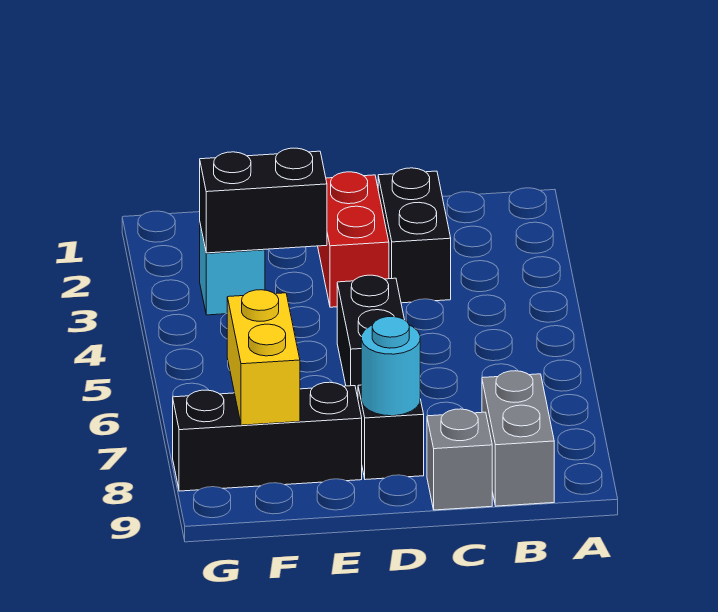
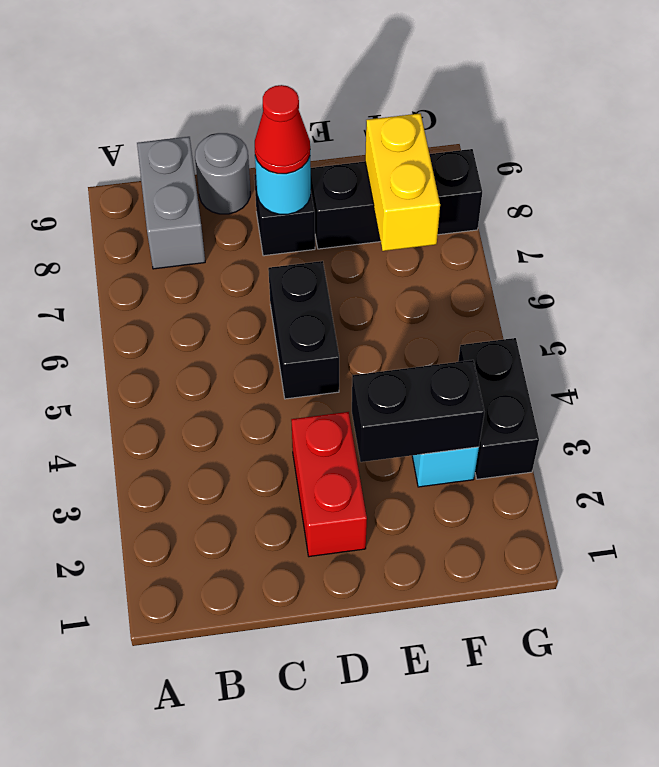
black 1x2 brick [378,168,451,303] -> black 1x2 brick moved to [458,338,539,479]
grey 1x1 brick [427,409,492,510] -> grey 1x1 round brick [195,133,250,214]
none -> red 1x1 cone [255,85,310,174]

